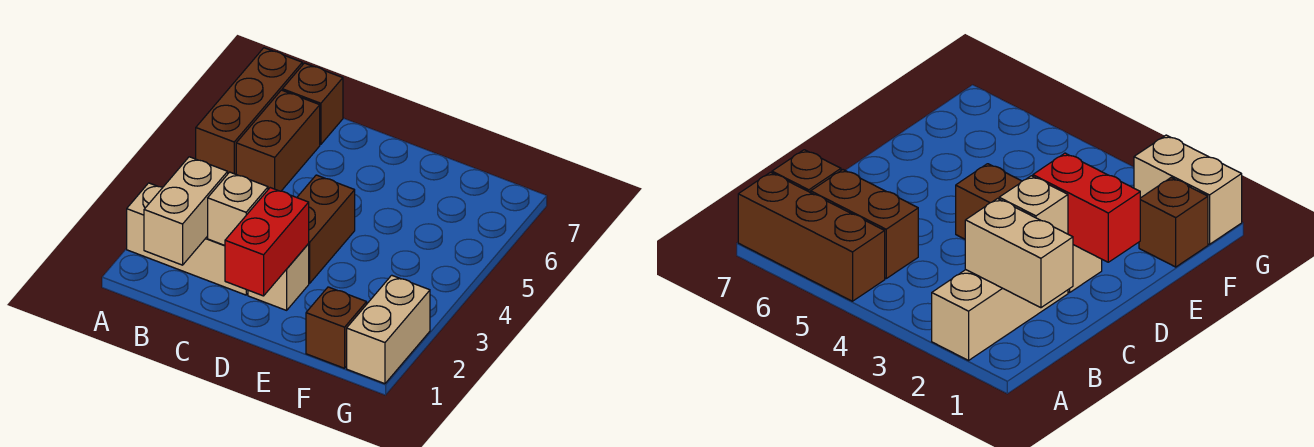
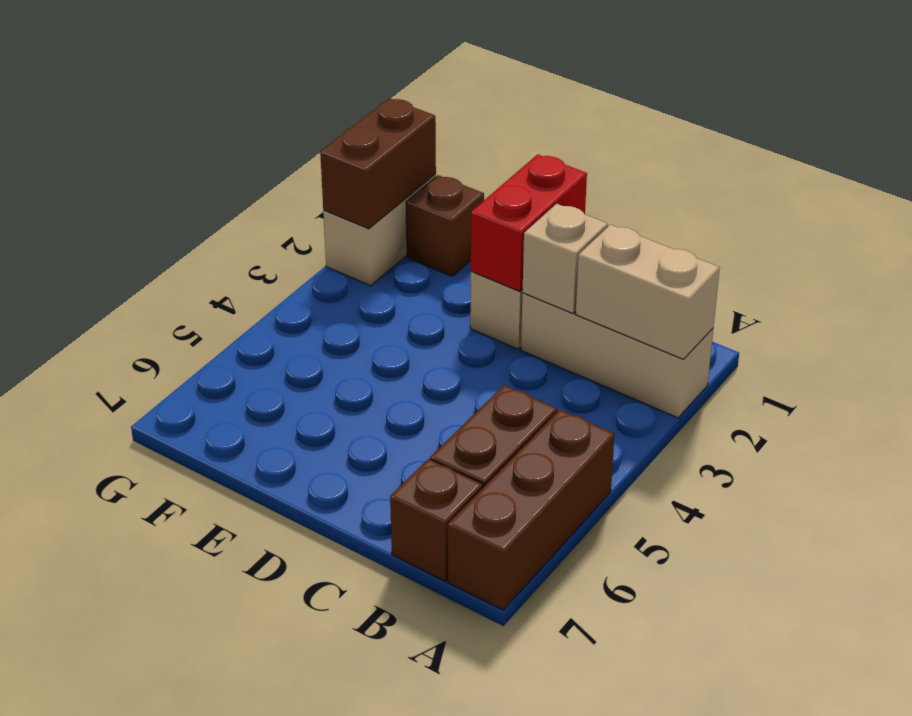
tan 1x2 brick [144,157,228,265] -> tan 1x2 brick turned to [576,225,720,359]
brown 1x2 brick [297,175,355,283] -> brown 1x2 brick moved to [320,98,436,229]

